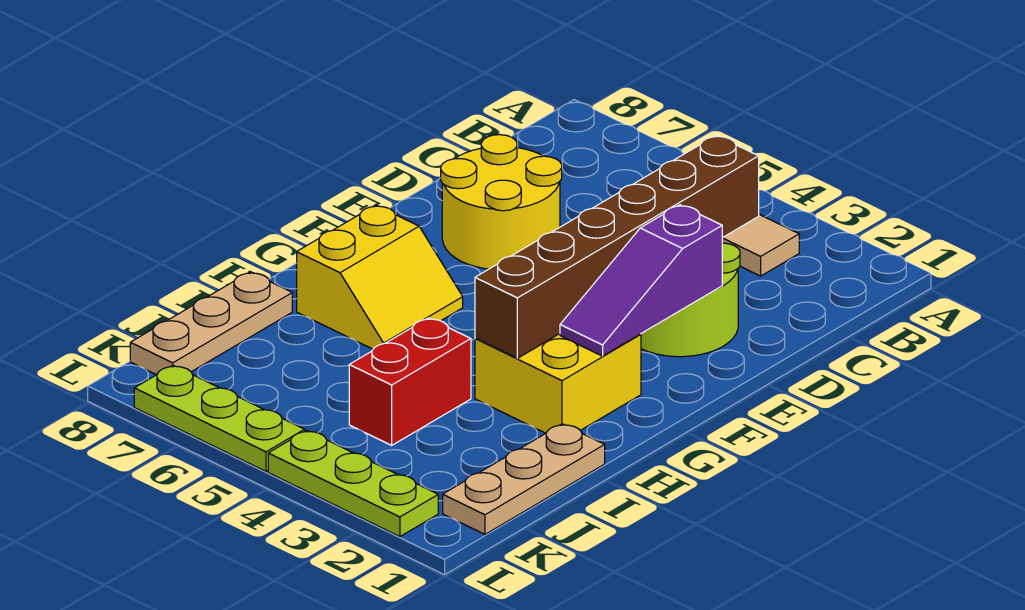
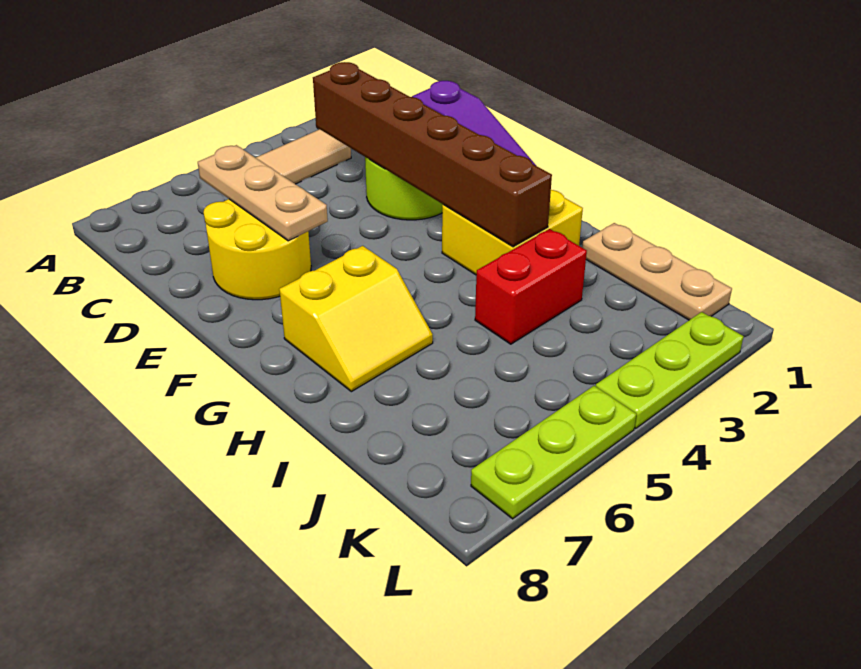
yellow 2x2 slope [297,205,463,349] -> yellow 2x2 slope turned to [279,246,433,392]
red 1x2 brick [349,318,471,445] -> red 1x2 brick turned to [475,229,587,344]
tan 1x3 plate [130,272,292,375] -> tan 1x3 plate moved to [198,145,328,241]

